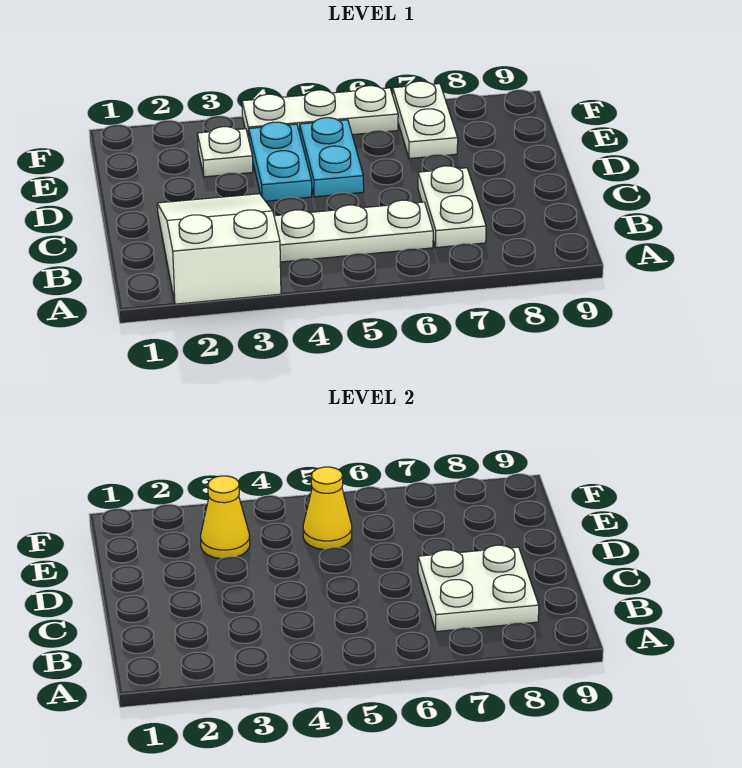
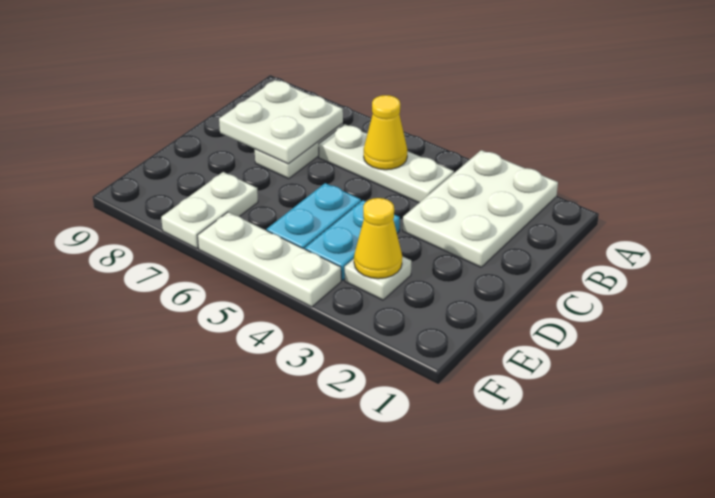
white 2x3 slope [157,194,281,304] -> white 2x3 plate [403,150,558,267]
yellow 1x1 cone [303,467,352,550] -> yellow 1x1 cone moved to [364,95,407,170]

